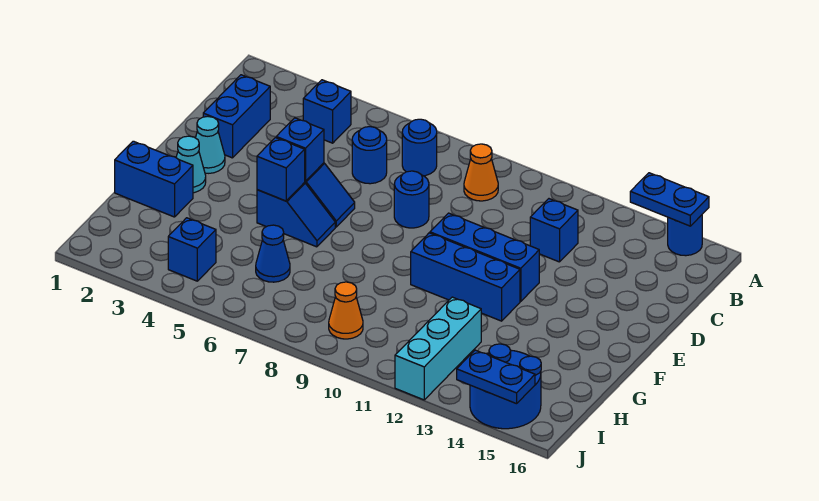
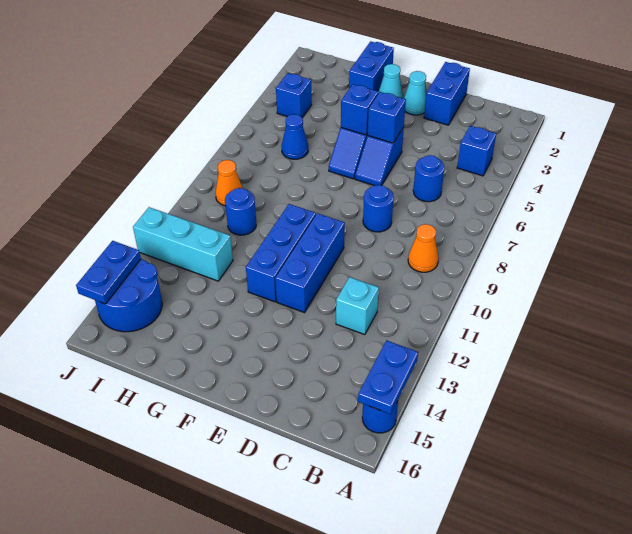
blue 1x1 round brick [402,119,437,176] -> blue 1x1 round brick moved to [225,188,256,235]
blue 1x2 brick [203,75,270,158] -> blue 1x2 brick turned to [424,62,470,125]
blue 1x1 brick [530,199,578,262] -> cyan 1x1 brick [336,277,379,335]

